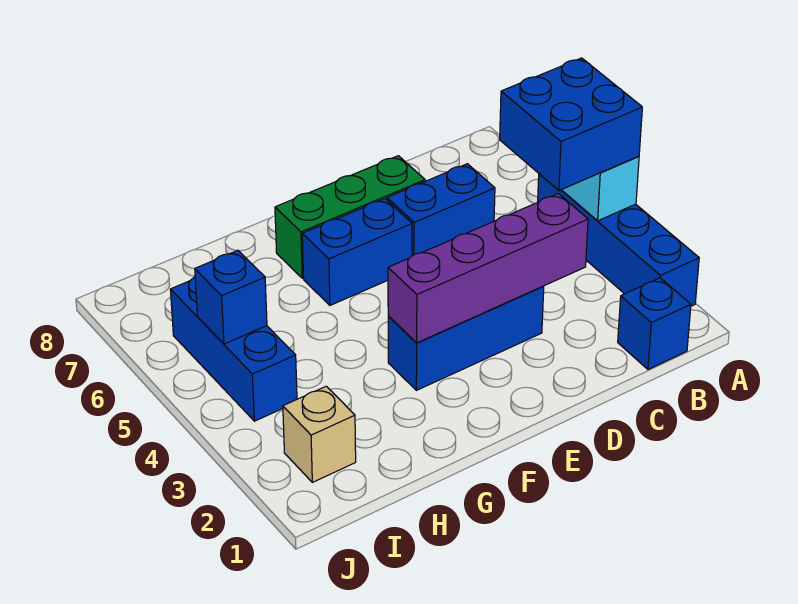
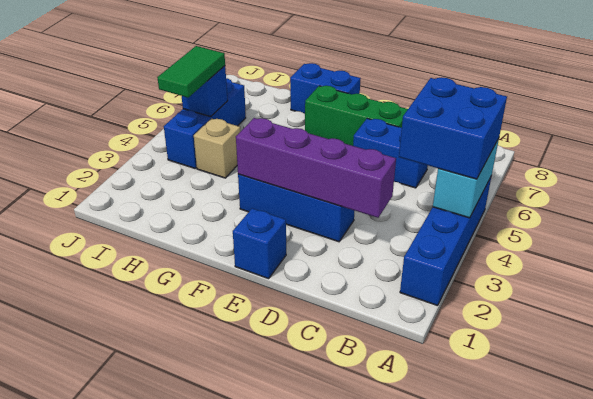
blue 1x1 brick [618,278,691,369] -> blue 1x1 brick moved to [233,208,286,279]
blue 1x2 brick [302,199,412,305] -> blue 1x2 brick moved to [290,63,361,114]
tan 1x1 brick [283,386,356,482] -> tan 1x1 brick moved to [194,118,240,178]
none -> green 1x2 tile [157,46,225,98]

